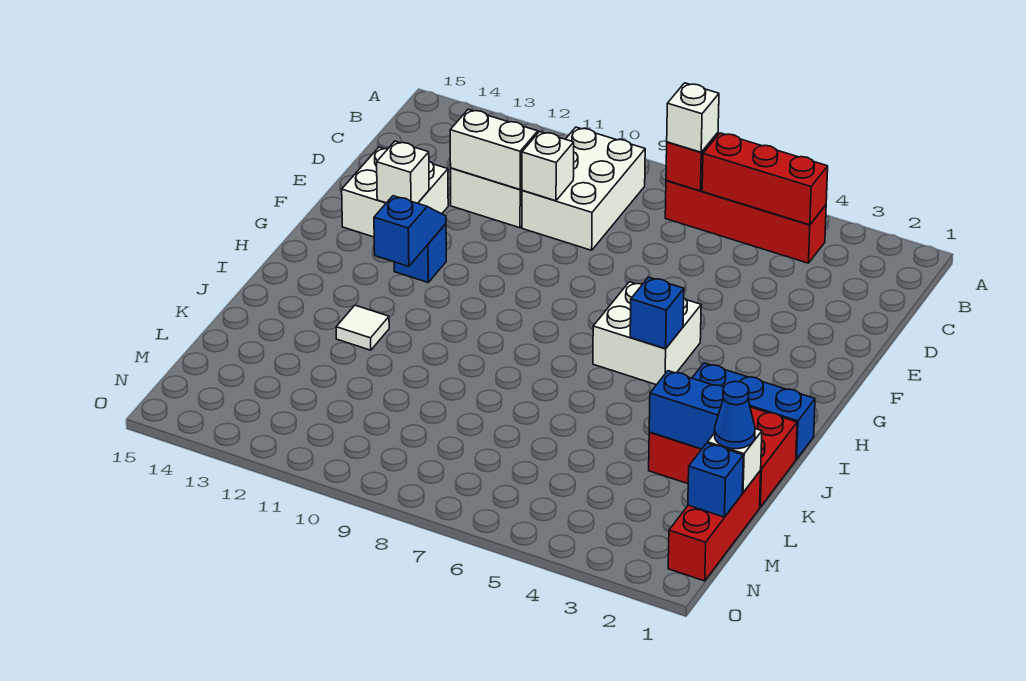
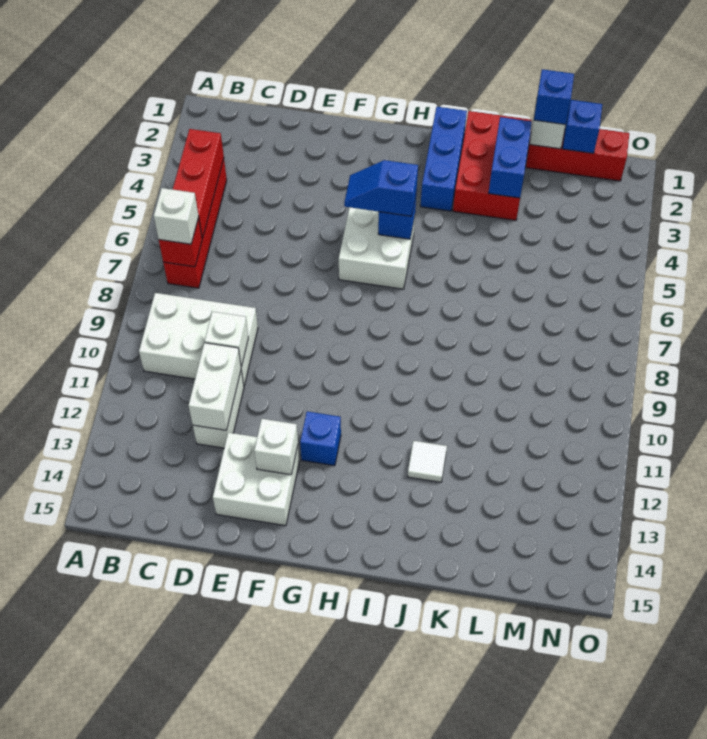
blue 1x2 slope [374,196,446,266] -> blue 1x2 slope moved to [344,160,418,216]
blue 1x1 cone [715,381,755,449] -> blue 1x1 brick [534,69,574,125]

